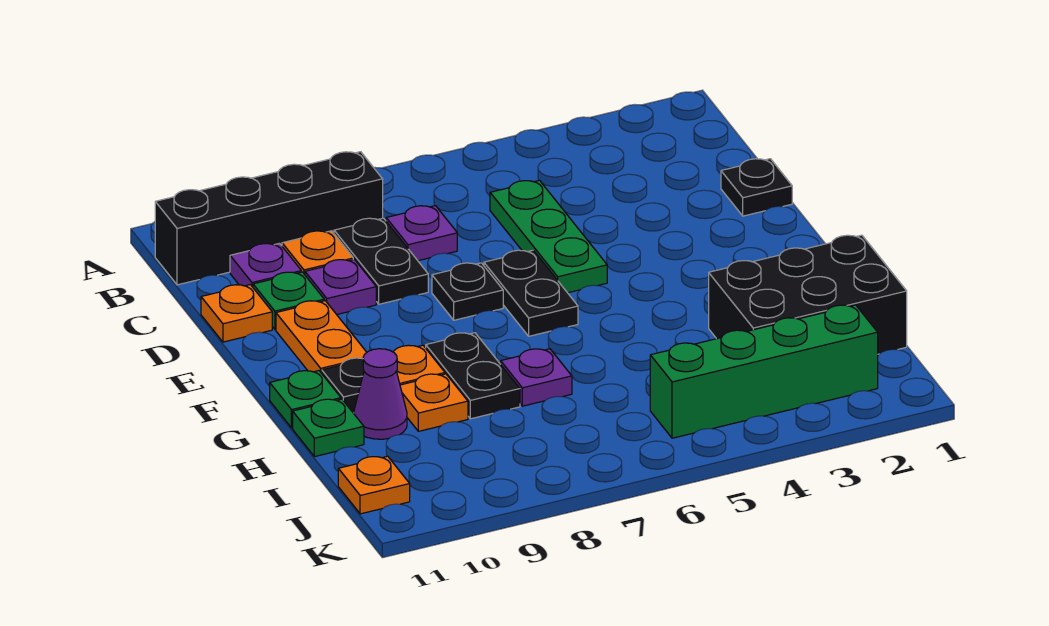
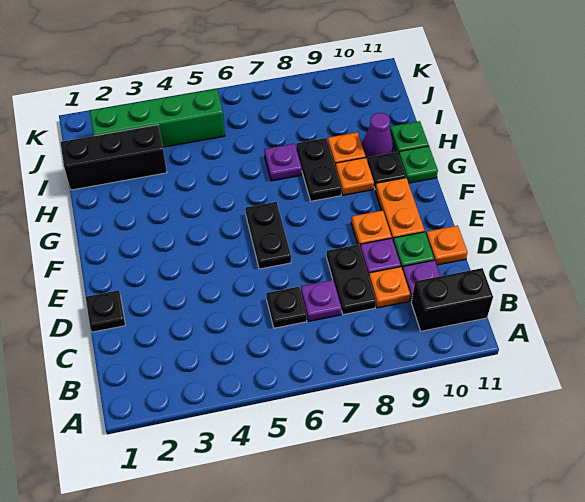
black 1x4 brick [155,152,383,285] -> black 1x2 brick [411,268,493,331]
green 1x3 plate [490,180,607,293] -> none
black 1x1 plate [432,263,503,320] -> black 1x1 plate moved to [266,287,307,328]
black 2x3 brick [709,235,907,354] -> black 1x3 brick [60,125,167,190]
orange 1x1 plate [338,456,410,514] -> orange 1x1 plate moved to [351,211,392,247]

